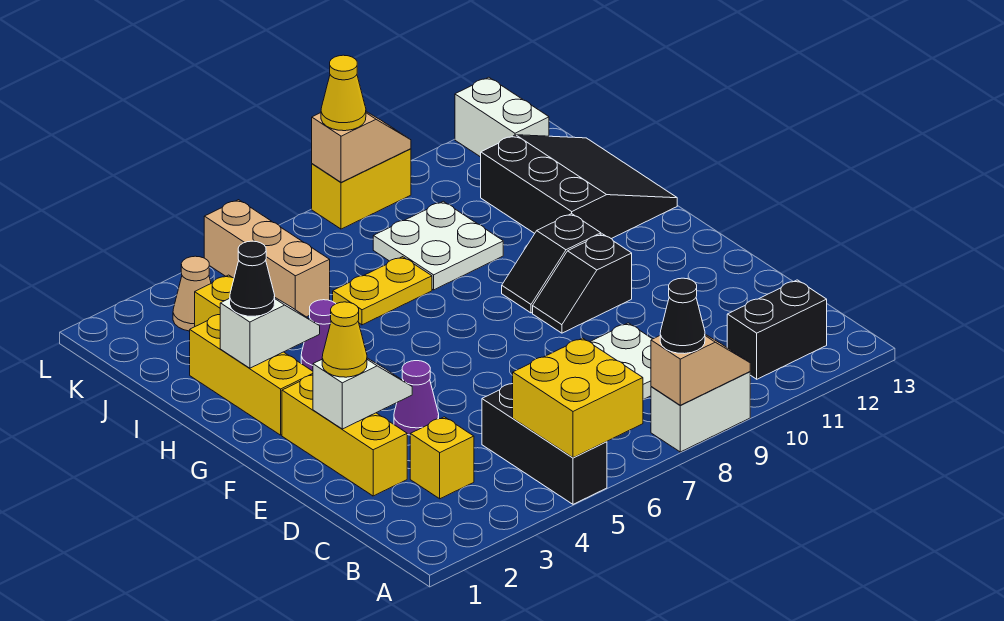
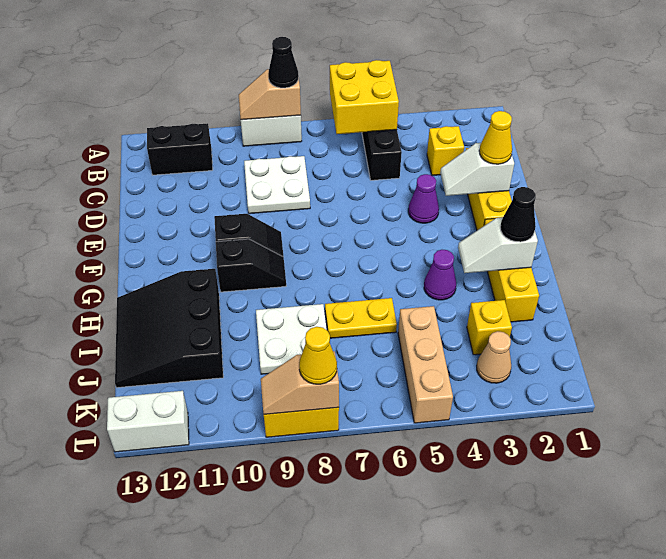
white 1x2 brick [455,77,549,157] -> white 1x2 brick turned to [107,391,189,452]

